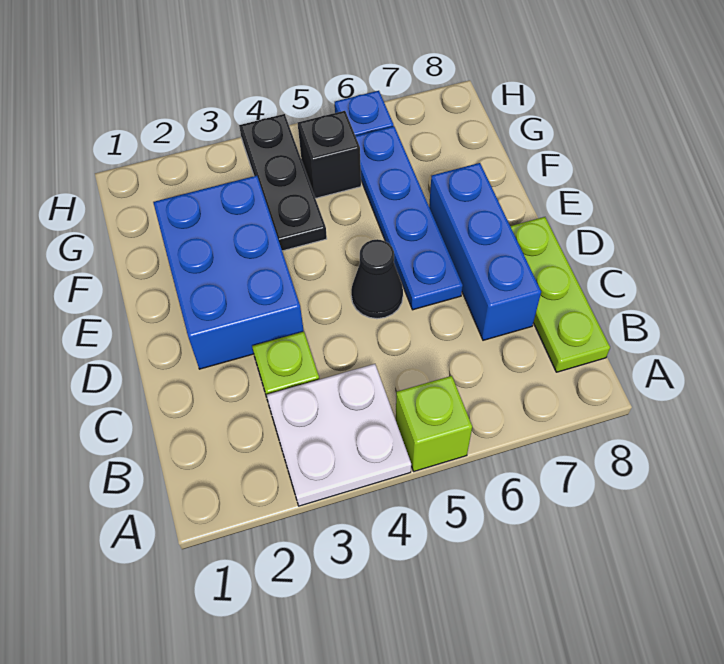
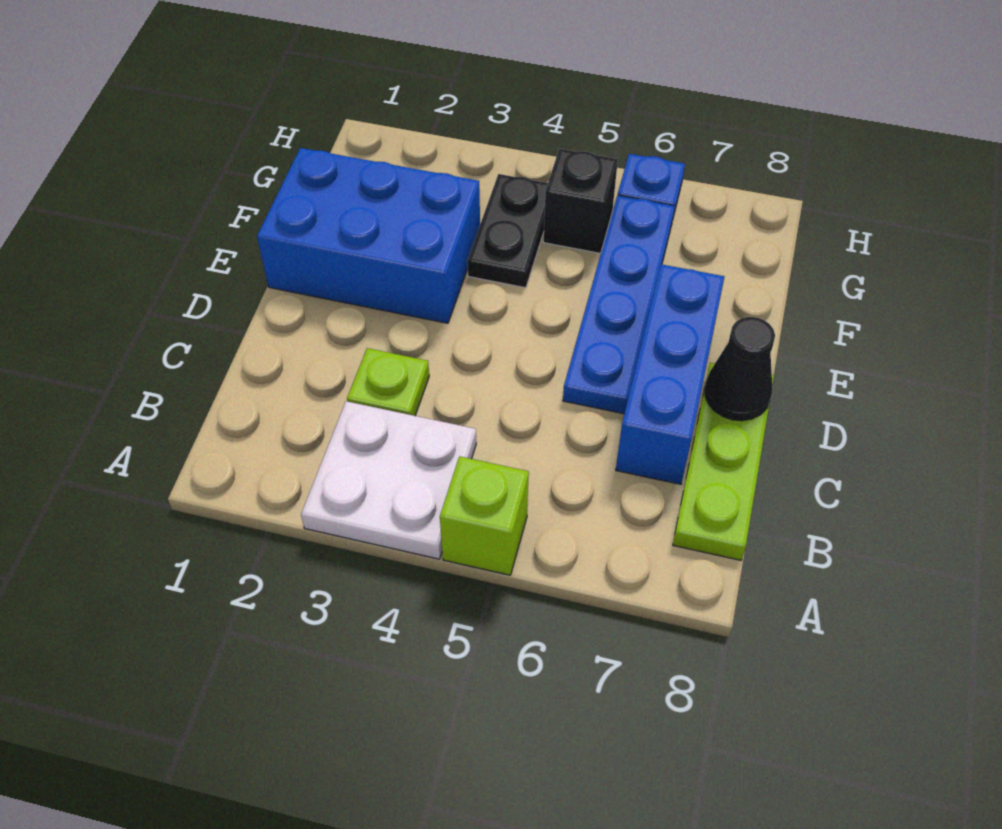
blue 2x3 brick [153,176,304,369] -> blue 2x3 brick turned to [257,148,480,323]
black 1x1 cone [351,239,403,319] -> black 1x1 cone moved to [705,317,775,421]
black 1x3 plate [239,114,327,251] -> black 1x2 plate [467,174,548,288]

